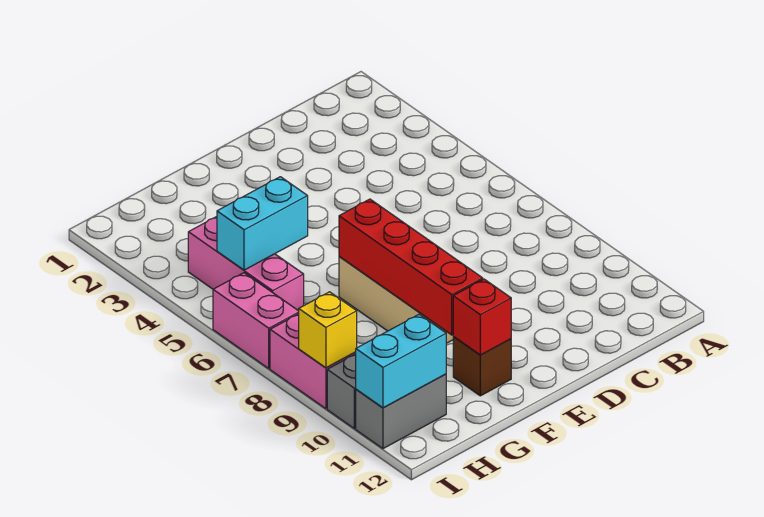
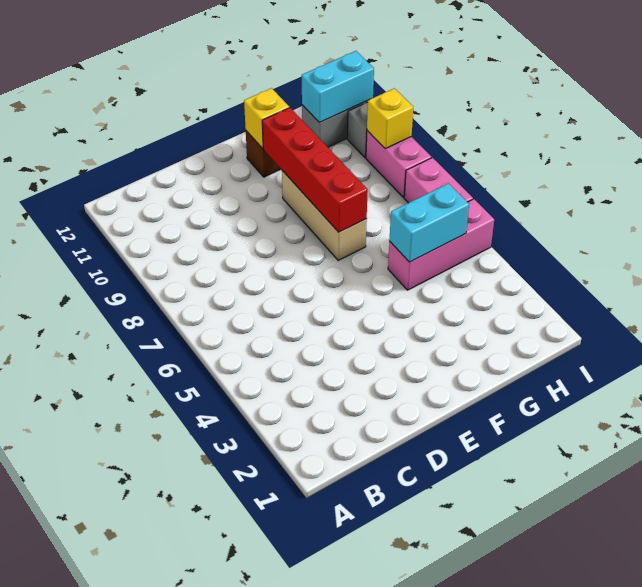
red 1x1 brick [453,279,511,355] -> yellow 1x1 brick [244,88,289,148]
pink 1x3 brick [188,217,304,311] -> pink 1x3 brick turned to [388,199,494,290]

